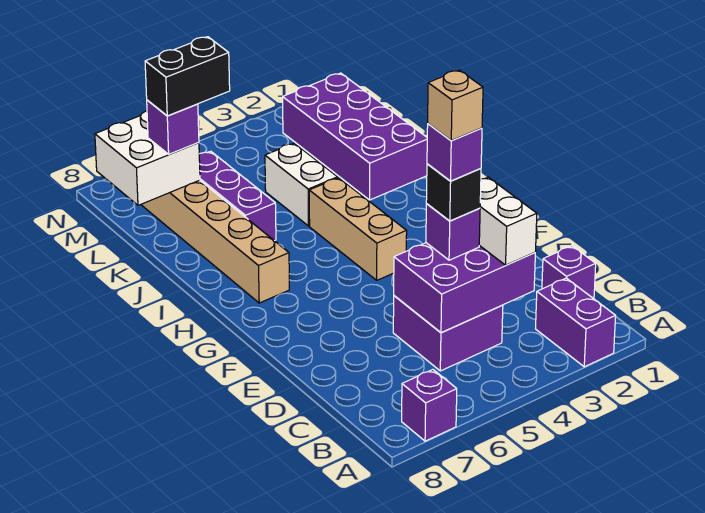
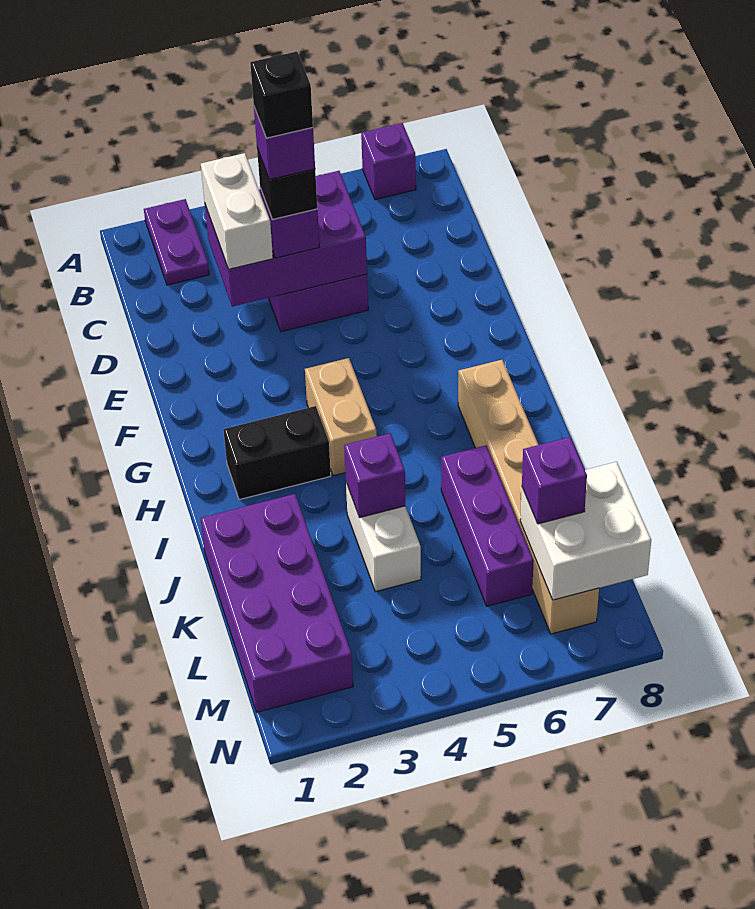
purple 1x2 brick [536,278,616,367] -> purple 1x2 plate [144,199,209,285]
purple 1x1 brick [542,246,596,299] -> purple 1x1 brick moved to [344,433,405,518]
tan 1x1 brick [428,70,483,141] -> black 1x1 brick [250,52,313,138]
tan 1x3 brick [309,178,407,280] -> tan 1x2 brick [305,358,377,476]
black 1x2 brick [145,37,230,116] -> black 1x2 brick moved to [223,406,331,500]

